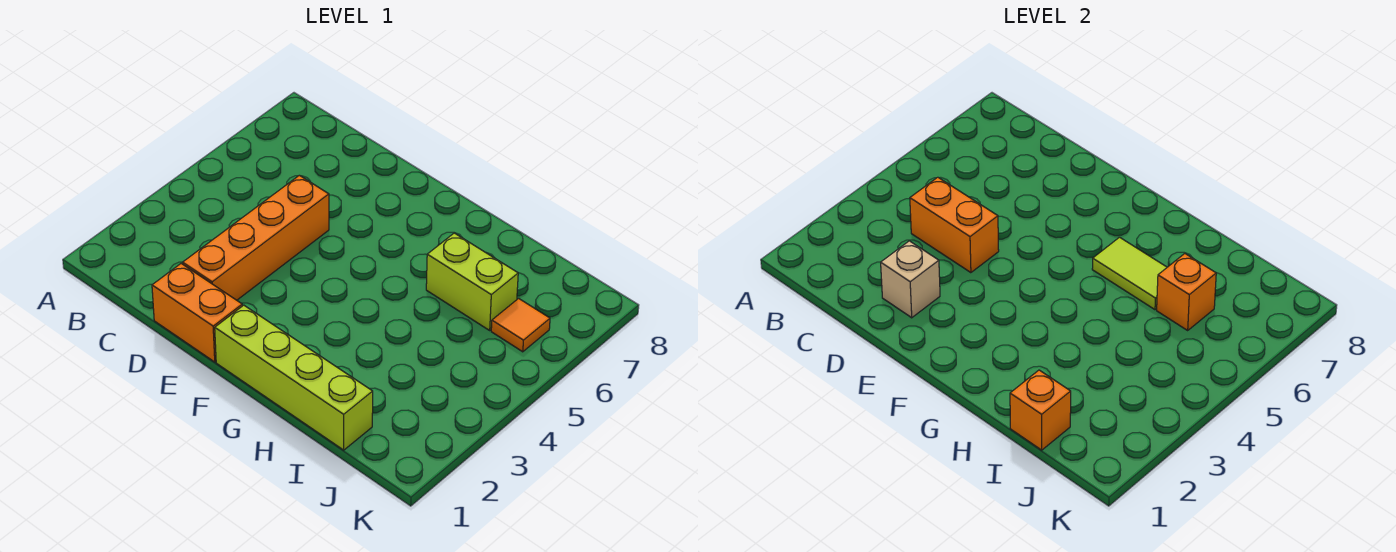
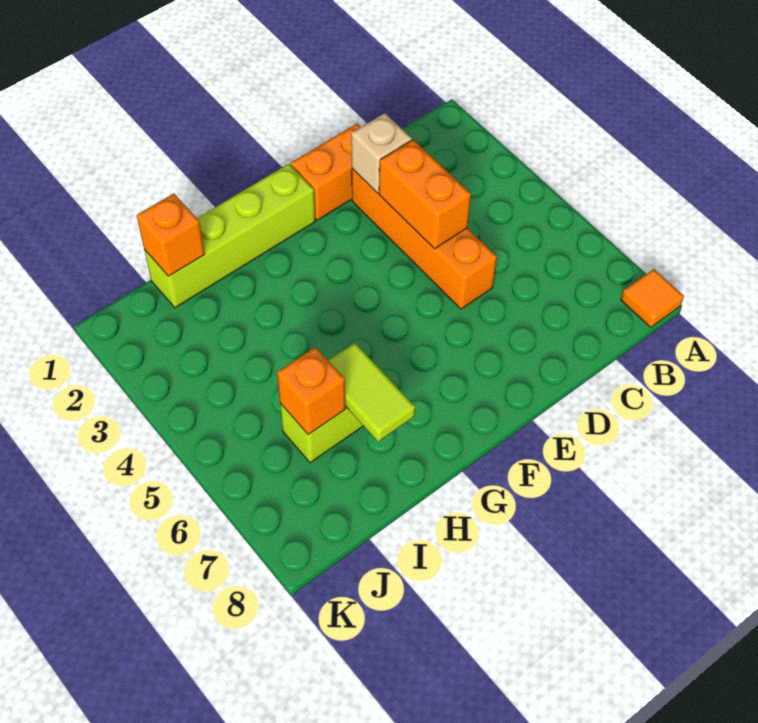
orange 1x2 brick [910,177,999,273] -> orange 1x2 brick turned to [379,140,471,249]
lime 1x2 tile [1092,237,1167,310] -> lime 1x2 tile turned to [328,343,415,442]
orange 1x1 tile [491,298,550,352] -> orange 1x1 tile moved to [621,269,684,328]

